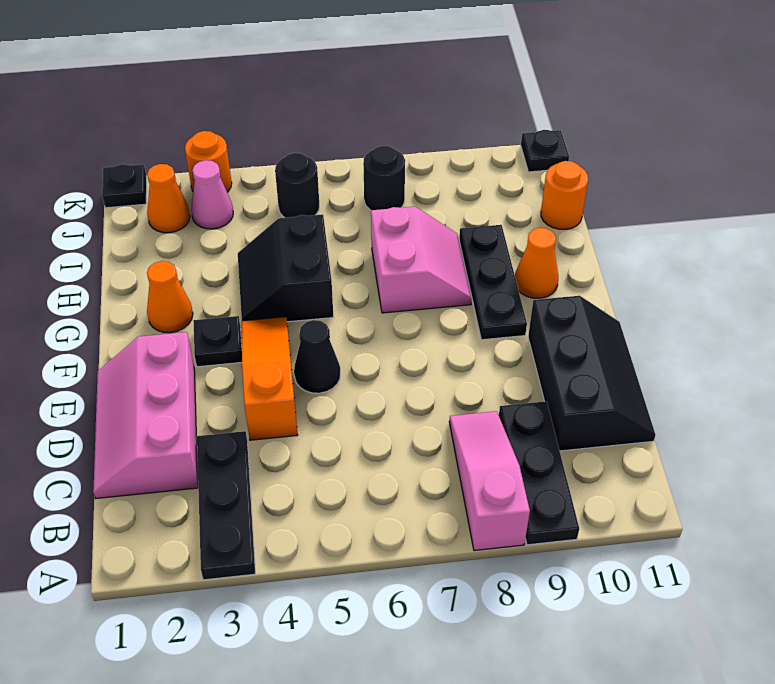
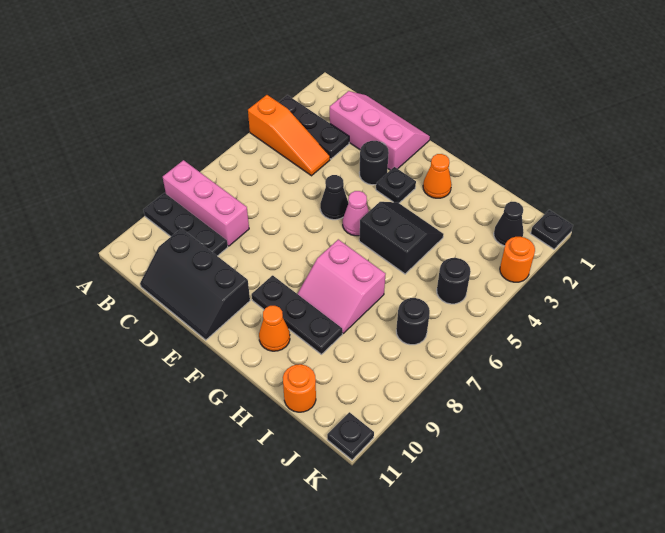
pink 1x3 slope [449,411,530,551] -> pink 1x3 brick [163,160,249,246]
orange 1x3 slope [242,317,298,440] -> orange 1x3 slope moved to [248,95,330,176]
none -> black 1x1 round brick [359,141,389,185]
orange 1x1 cone [147,164,190,233] -> black 1x1 cone [494,202,524,246]
pink 1x1 cone [191,160,233,229] -> pink 1x1 cone moved to [343,191,369,236]

